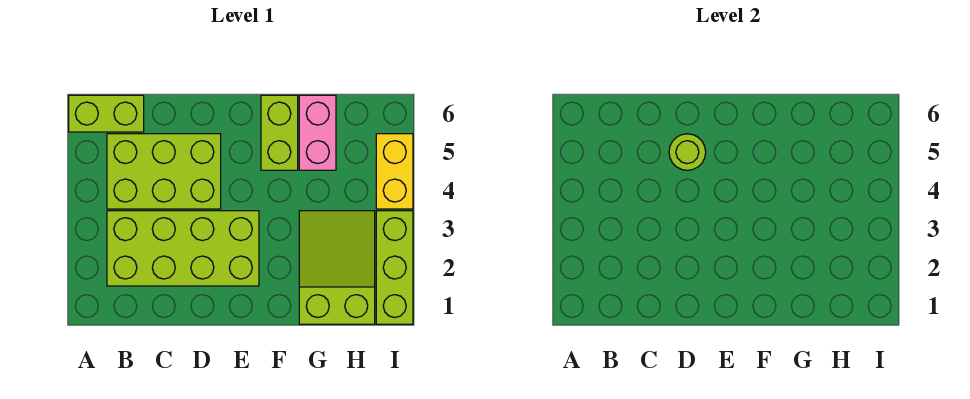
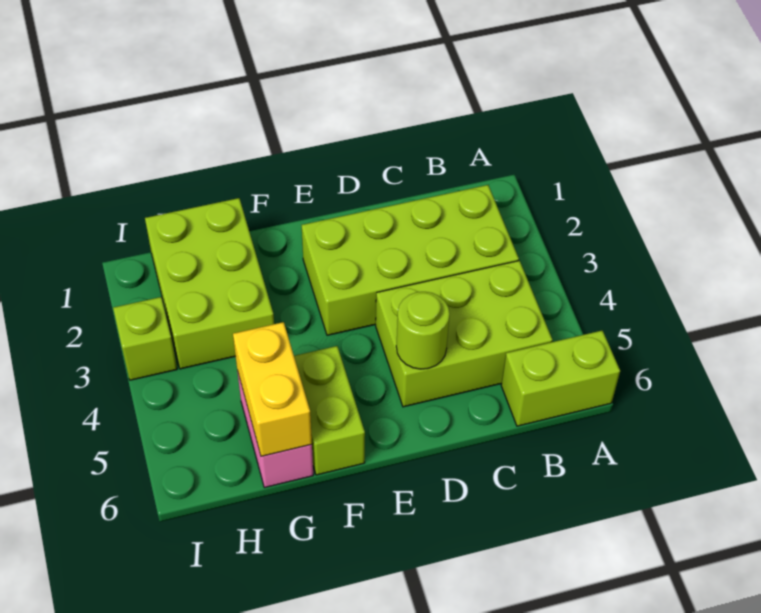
lime 2x3 slope [299,211,375,324] -> lime 2x3 brick [145,198,274,369]
lime 1x3 brick [376,211,413,324] -> lime 1x1 brick [113,297,177,380]
yellow 1x2 brick [376,134,413,209] -> yellow 1x2 brick moved to [233,322,312,456]

